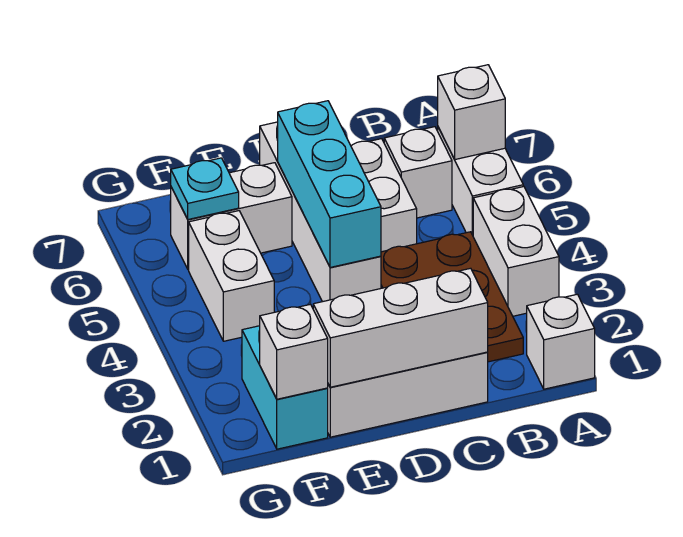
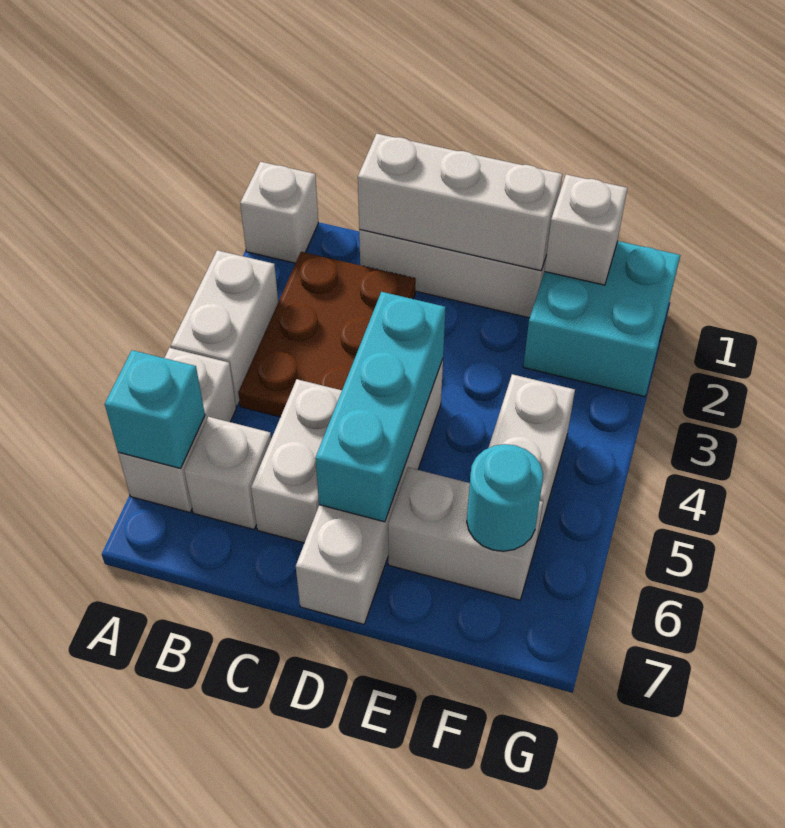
white 1x1 brick [438,65,505,159] -> cyan 1x1 brick [105,350,205,468]
cyan 1x2 brick [242,326,328,449] -> cyan 2x2 brick [523,241,680,397]
cyan 1x1 plate [171,158,239,219] -> cyan 1x1 round brick [467,444,543,551]

